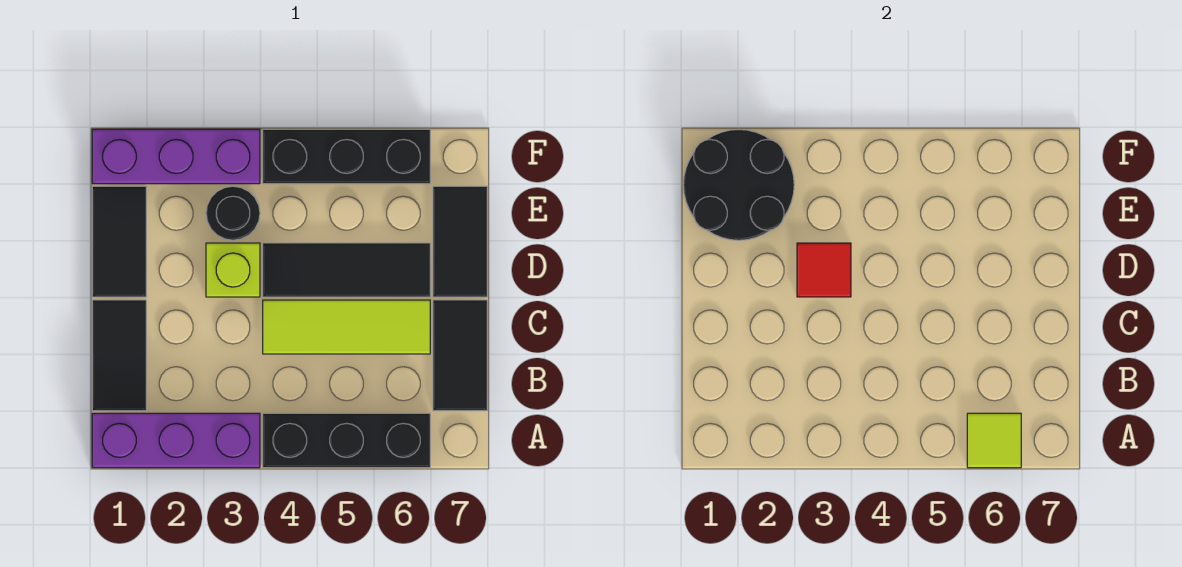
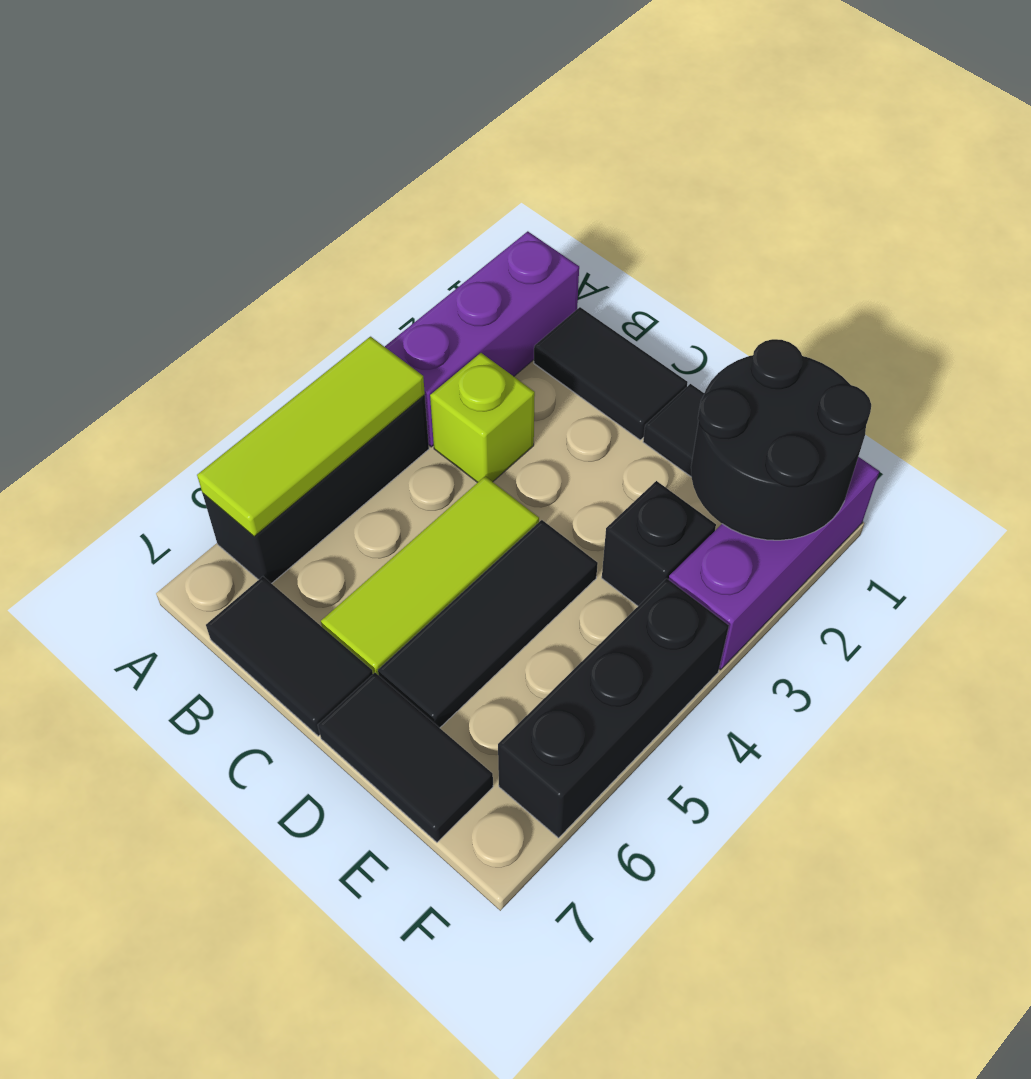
lime 1x1 tile [967,413,1021,468] -> lime 1x3 tile [197,337,425,537]
lime 1x1 brick [206,243,260,297] -> lime 1x1 brick moved to [430,353,535,482]
red 1x1 tile [797,243,851,297] -> none
black 1x1 round brick [206,186,260,240] -> black 1x1 brick [602,481,716,606]

